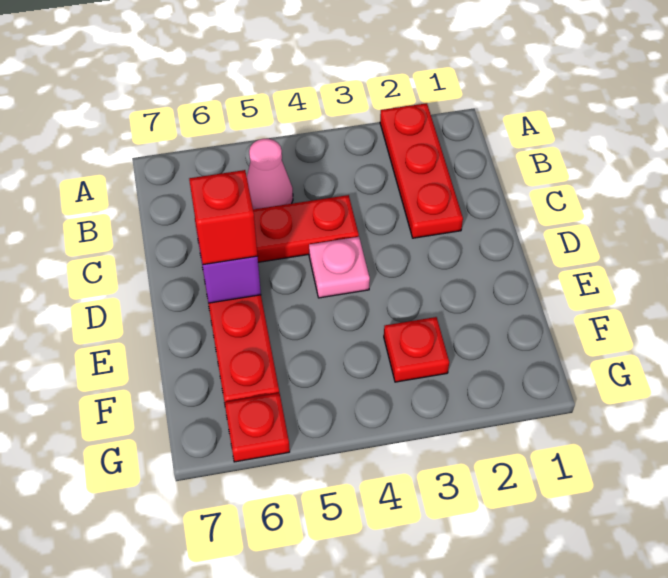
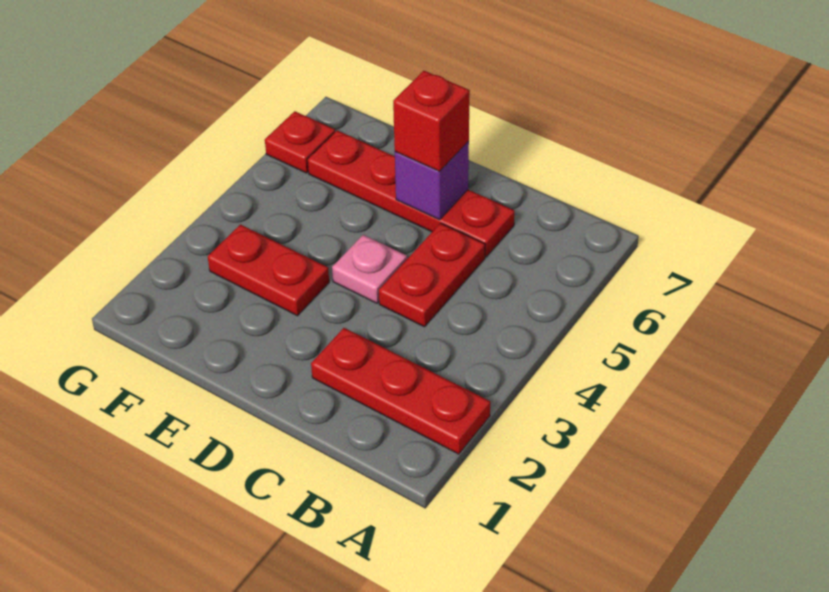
pink 1x1 cone [247,139,293,209] -> none
red 1x1 plate [384,317,449,382] -> red 1x2 plate [208,225,329,316]

